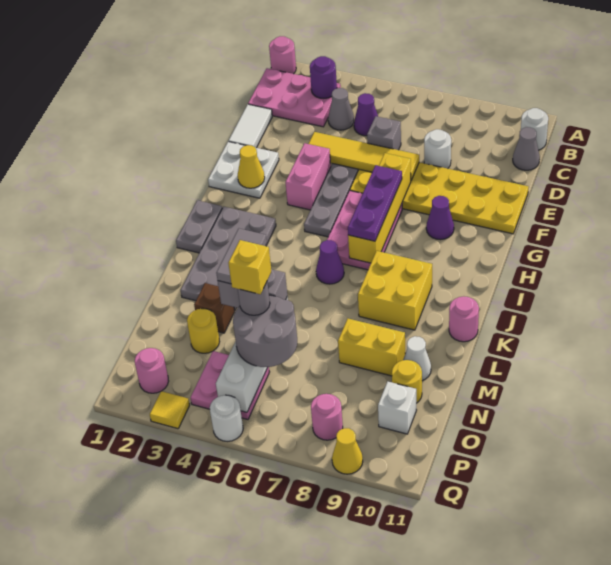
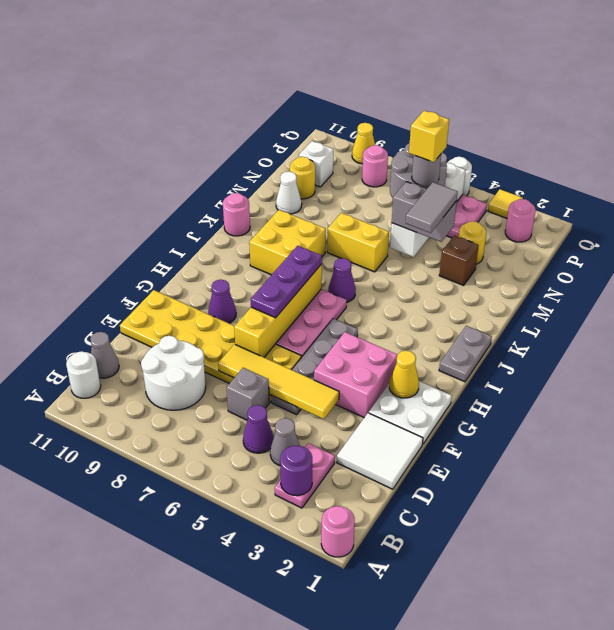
pink 2x3 plate [248,68,341,127] -> pink 1x2 plate [275,443,335,508]
white 1x2 tile [229,104,272,148] -> white 2x2 tile [337,413,423,489]
white 1x1 round brick [424,129,451,169] -> white 2x2 round brick [141,336,206,410]
pink 1x2 brick [285,143,331,210] -> pink 2x2 brick [314,332,397,417]
grey 2x4 plate [181,206,276,310] -> none
yellow 1x2 brick [338,318,405,376] -> yellow 1x2 brick moved to [327,213,389,272]

